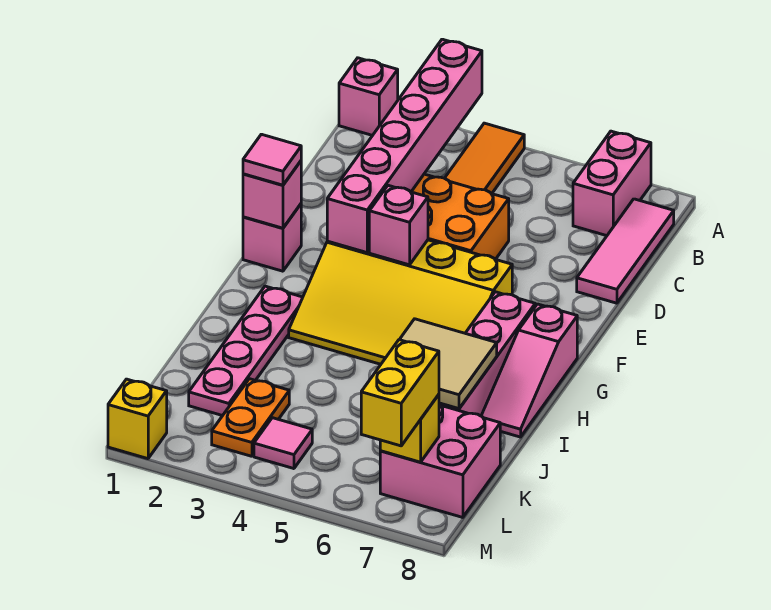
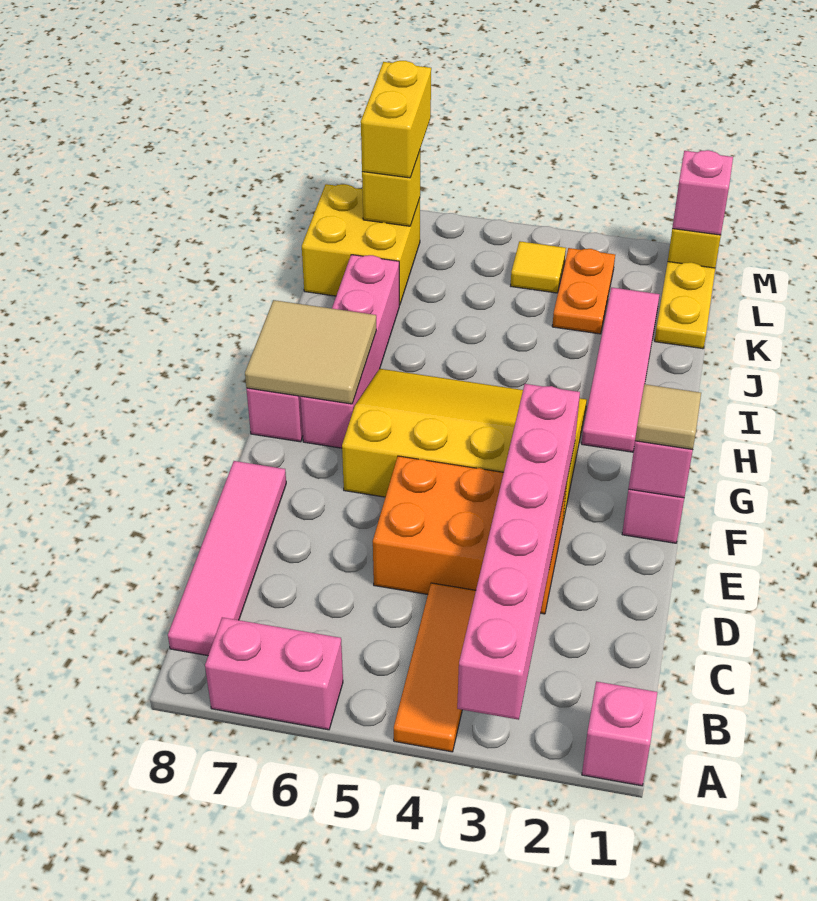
pink 1x2 brick [573,131,651,236] -> pink 1x2 brick turned to [205,617,343,730]
pink 1x3 tile [577,199,674,303] -> pink 1x4 tile [168,461,286,656]
pink 1x1 tile [243,134,301,185] -> tan 1x1 tile [635,384,701,450]
pink 1x1 brick [369,185,428,265] -> pink 1x1 brick moved to [672,150,733,235]
pink 1x4 plate [189,286,303,416] -> pink 1x4 tile [582,287,660,452]
tan 2x2 tile [399,319,497,409] -> tan 2x2 tile moved to [245,300,376,404]
none -> yellow 1x2 plate [655,262,715,349]
pink 2x2 brick [380,404,500,517] -> yellow 2x2 brick [302,184,420,305]
pink 1x1 tile [254,418,312,469] -> yellow 1x1 tile [511,241,566,293]

